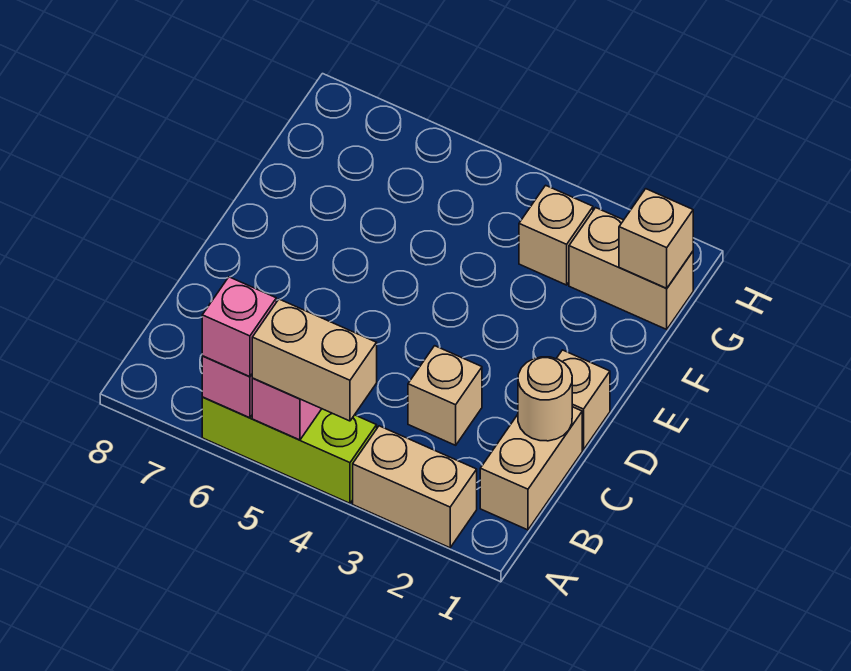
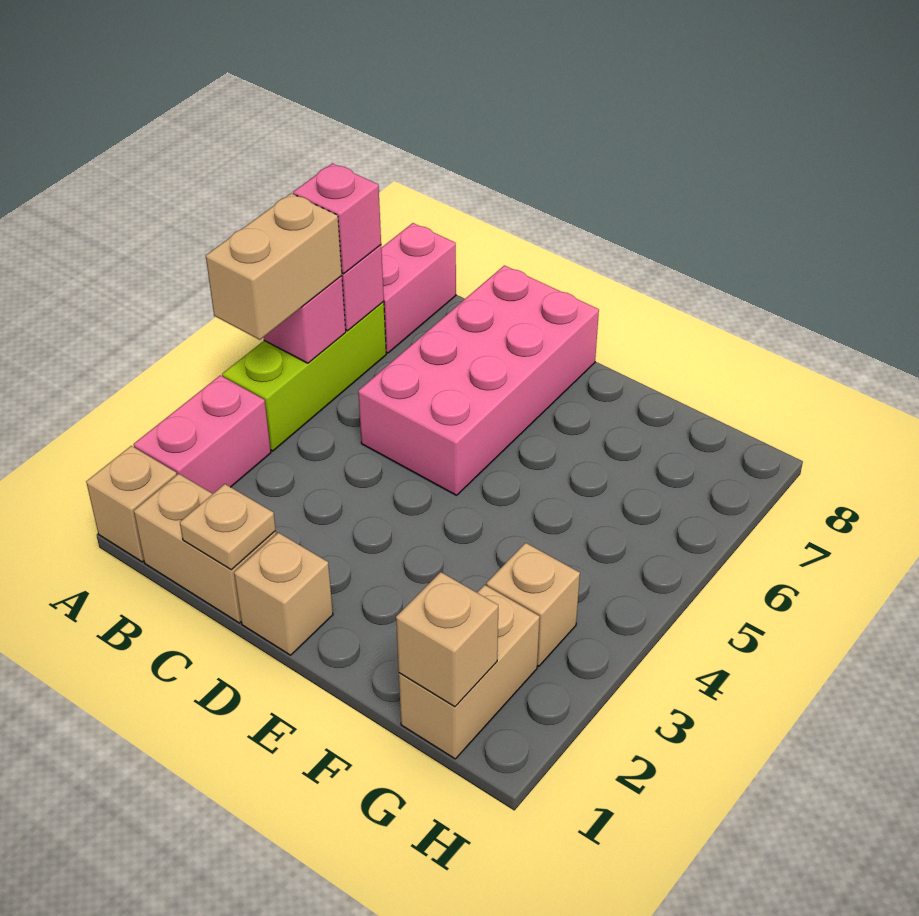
tan 1x2 brick [353,426,477,548] -> pink 1x2 brick [134,376,271,494]
none -> pink 1x2 brick [381,223,456,353]
tan 1x1 round brick [518,357,572,441] -> tan 1x1 plate [180,484,276,570]
tan 1x1 brick [408,346,482,445] -> tan 1x1 brick moved to [86,446,177,562]
none -> pink 2x4 brick [358,265,599,495]

